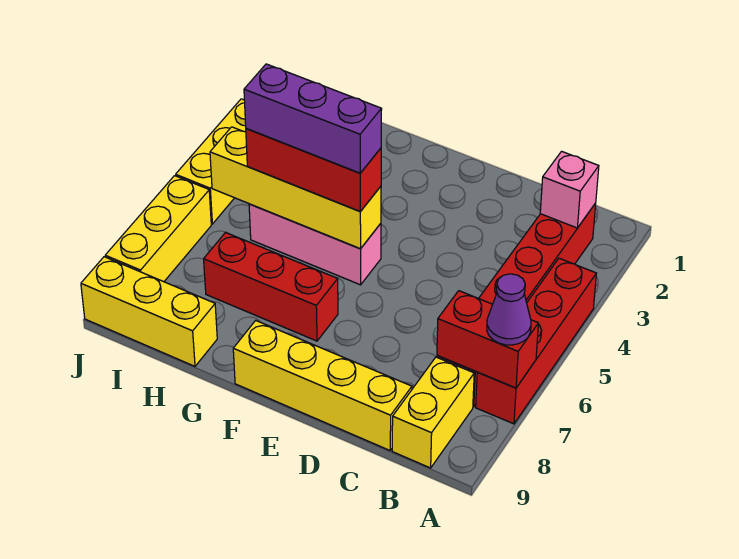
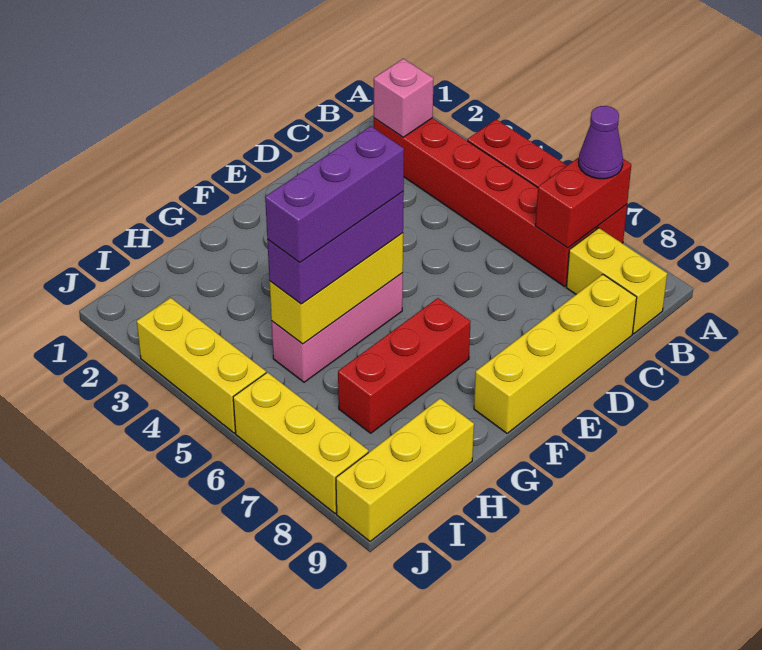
yellow 1x4 brick [210,127,381,249] -> yellow 1x3 brick [269,233,403,344]
red 1x3 brick [246,129,381,211] -> purple 1x3 brick [267,192,404,304]

